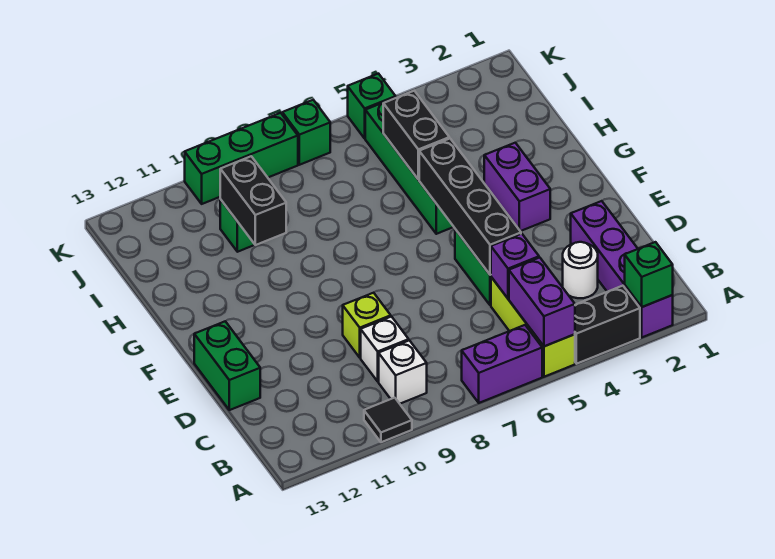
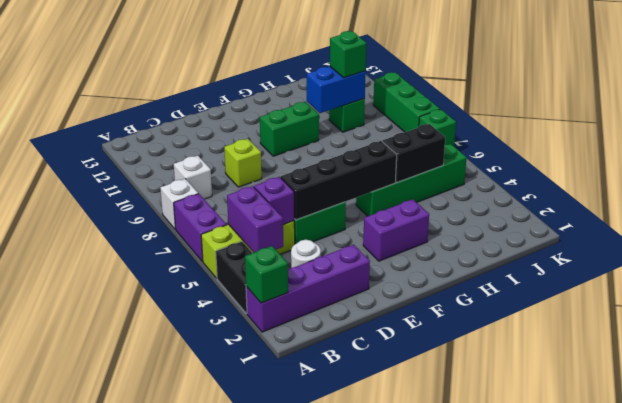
purple 1x2 brick [509,258,575,346] -> purple 1x2 brick turned to [227,186,283,252]
black 1x1 tile [364,398,412,442] -> none
white 1x1 brick [361,316,409,381] -> white 1x1 brick moved to [160,179,198,229]
green 1x2 brick [194,321,260,410] -> green 1x2 brick moved to [260,102,319,156]
black 1x2 brick [220,156,286,245] -> blue 1x2 brick [307,66,366,113]
green 1x1 brick [348,74,396,138] -> green 1x1 brick moved to [330,31,366,78]

